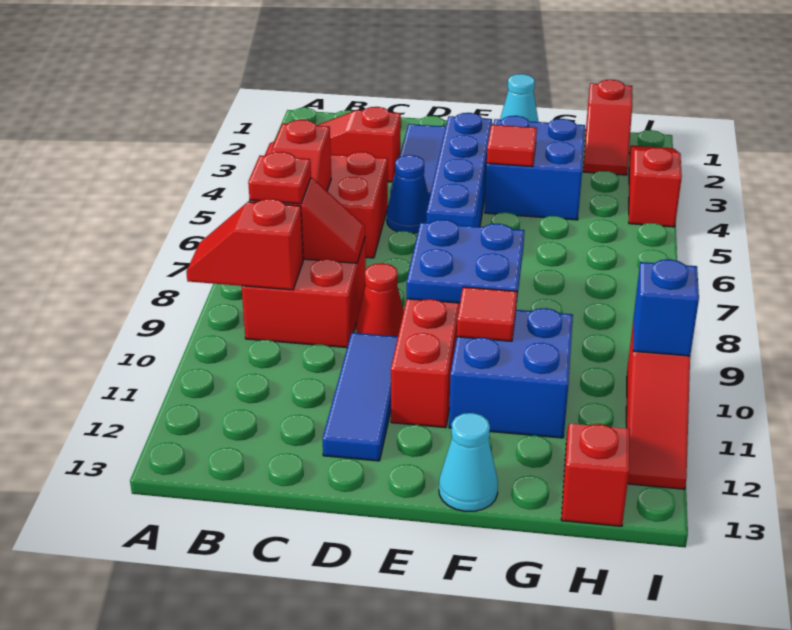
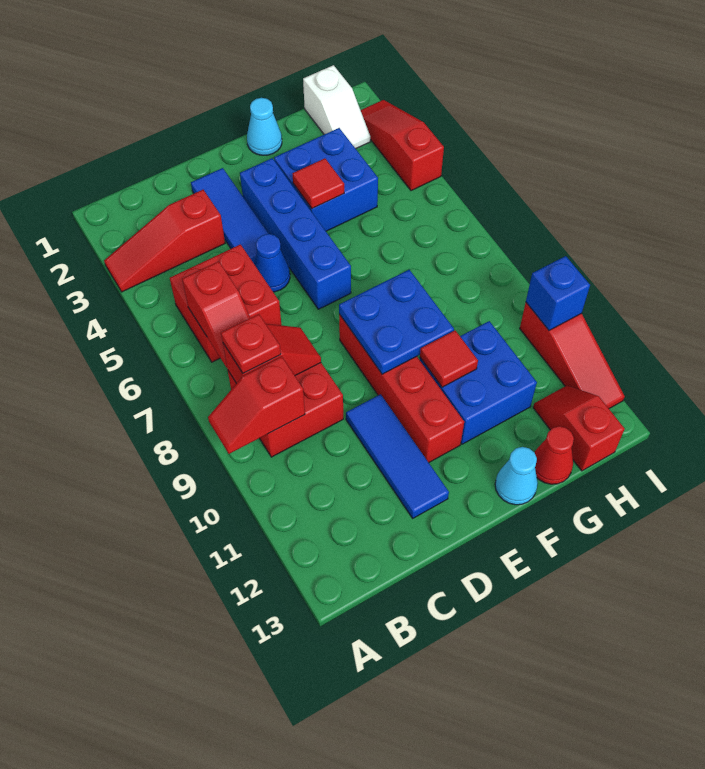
red 1x1 cone [356,263,404,336] -> red 1x1 cone moved to [534,426,574,484]
red 1x2 slope [583,80,632,175] -> white 1x2 slope [303,65,370,149]

